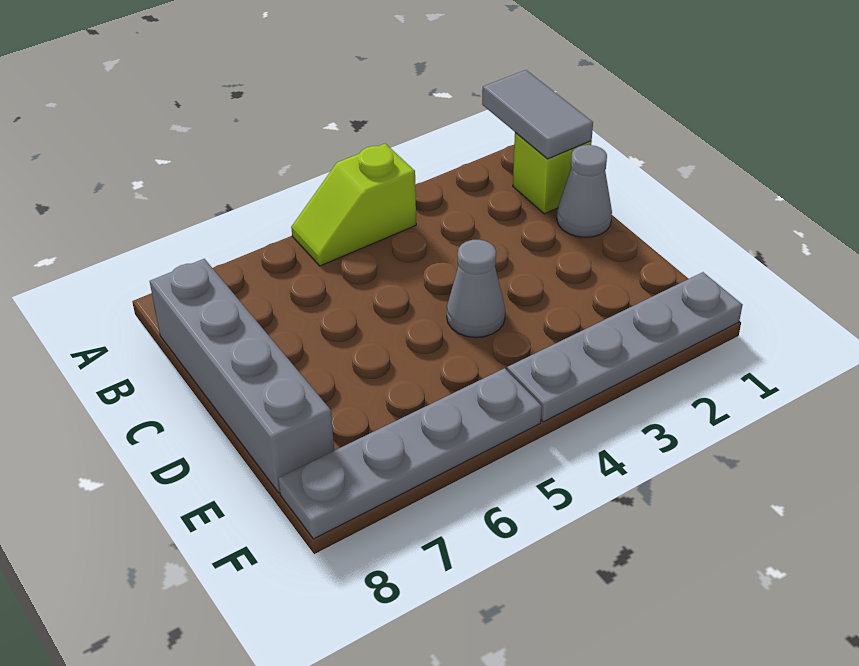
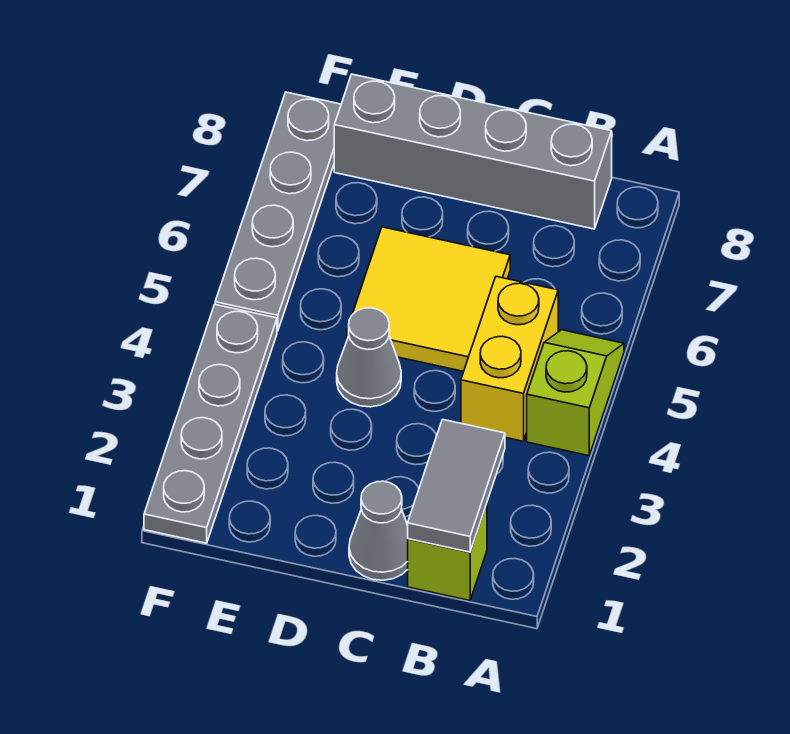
grey 1x2 tile [482,70,593,159] -> grey 1x2 tile turned to [408,419,505,552]
none -> yellow 1x2 brick [461,277,558,441]
none -> yellow 2x2 tile [347,227,510,371]

